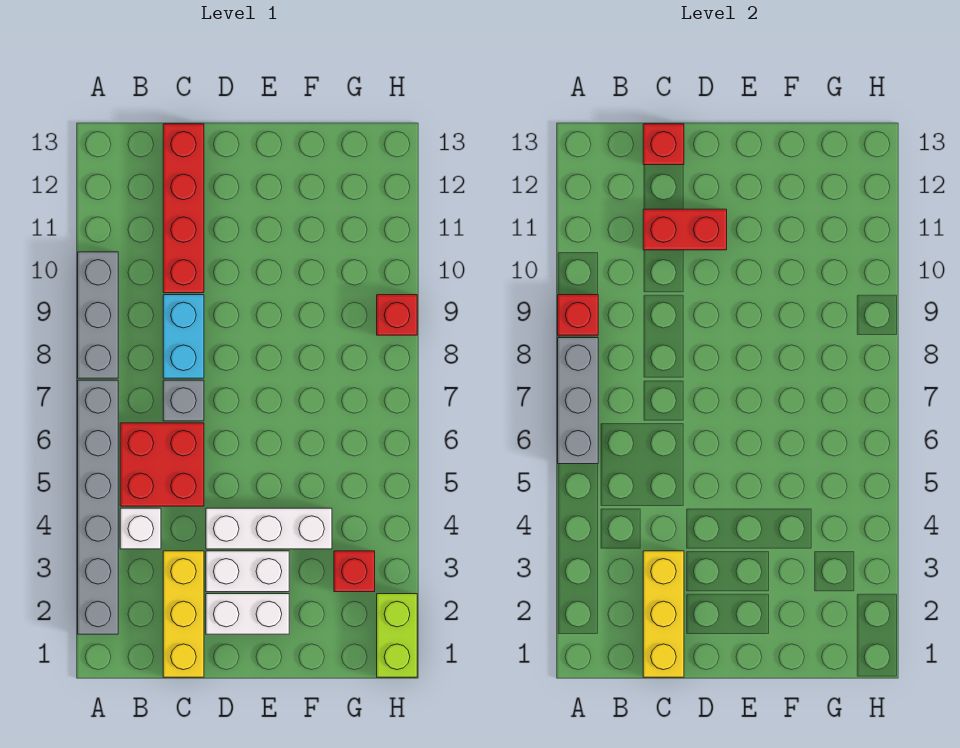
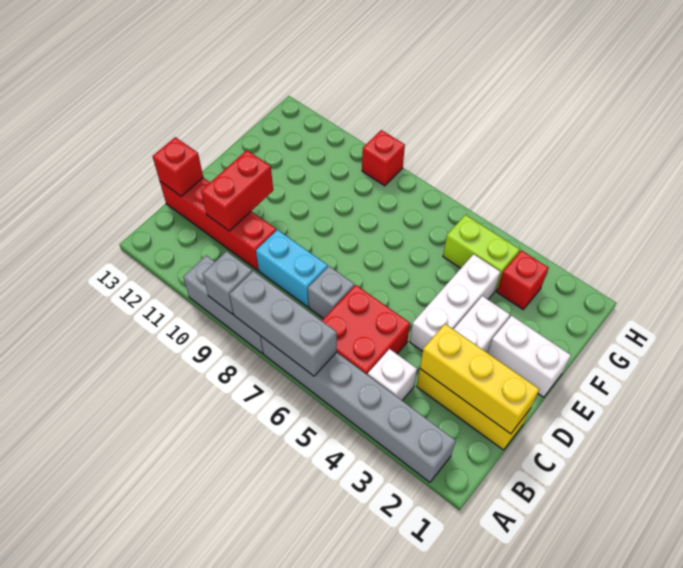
red 1x1 brick [558,295,598,335] -> grey 1x1 brick [203,251,252,314]
white 1x2 brick [206,594,289,634] -> white 1x2 brick turned to [488,316,571,397]
lime 1x2 brick [377,594,417,677] -> lime 1x2 brick moved to [443,215,520,291]

